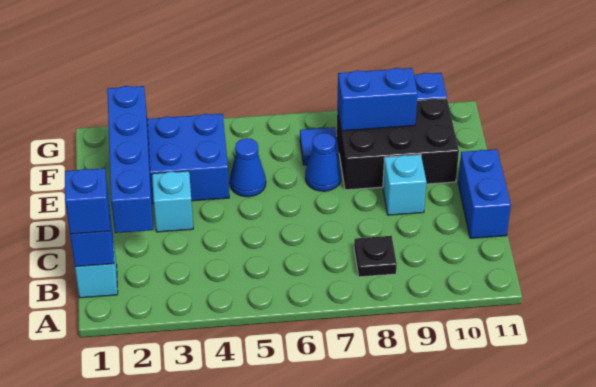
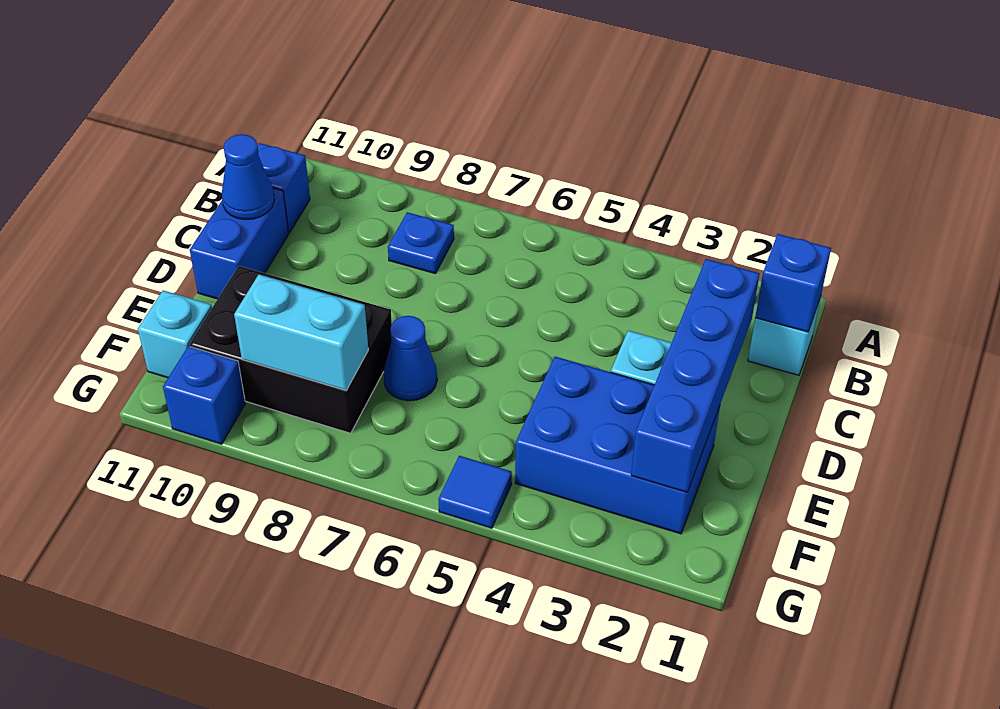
blue 1x1 brick [65,168,110,234] -> blue 1x1 brick moved to [258,143,310,233]
black 1x1 plate [354,236,397,277] -> blue 1x1 plate [388,212,454,274]
cyan 1x1 brick [383,155,426,215] -> cyan 1x1 brick moved to [138,291,212,378]
blue 1x1 cone [230,138,266,197] -> blue 1x1 cone moved to [222,134,274,220]
blue 1x1 tile [300,127,339,165] -> blue 1x1 tile moved to [438,456,512,528]
blue 1x2 brick [337,68,418,131] -> cyan 1x2 brick [234,274,368,390]

